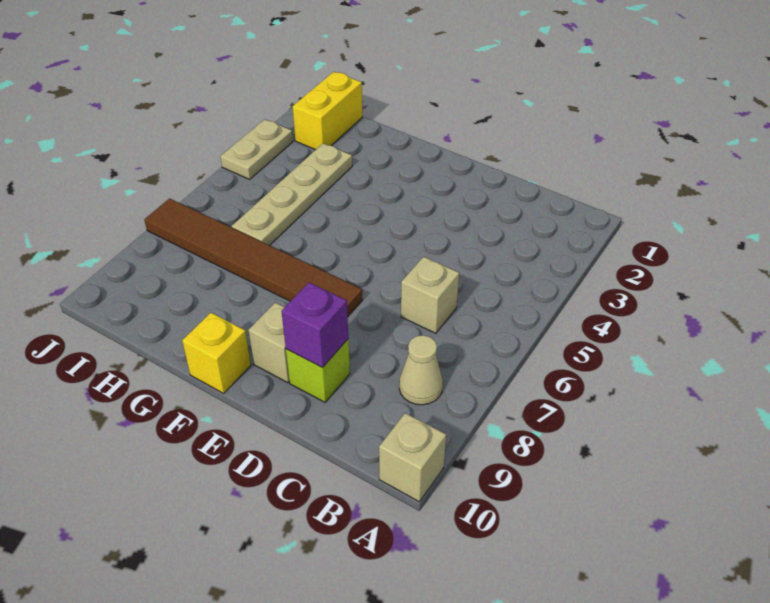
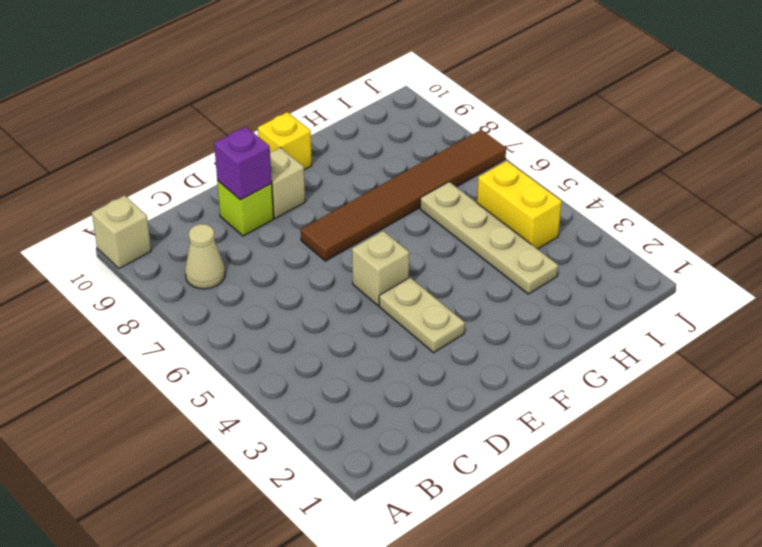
tan 1x1 brick [401,257,459,333] -> tan 1x1 brick moved to [352,231,409,306]
yellow 1x2 brick [293,72,362,150] -> yellow 1x2 brick moved to [477,161,562,249]
tan 1x2 plate [220,119,293,179] -> tan 1x2 plate moved to [379,278,465,353]

